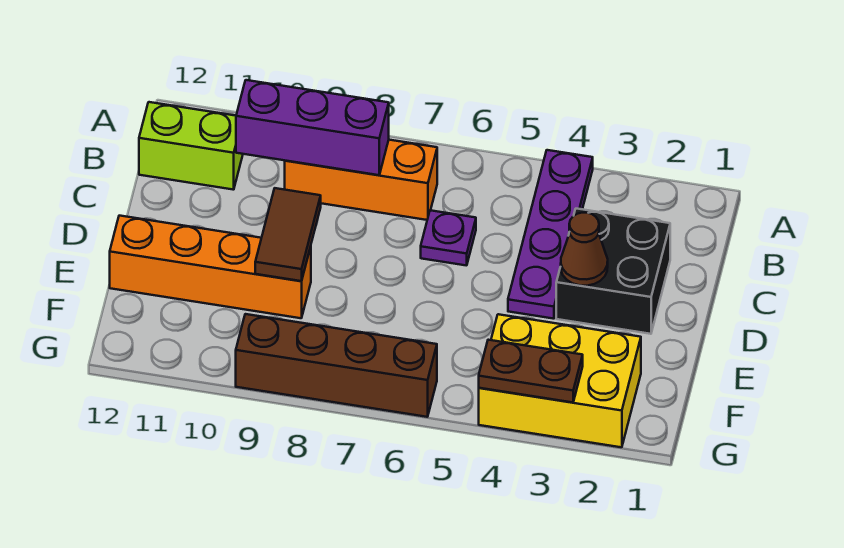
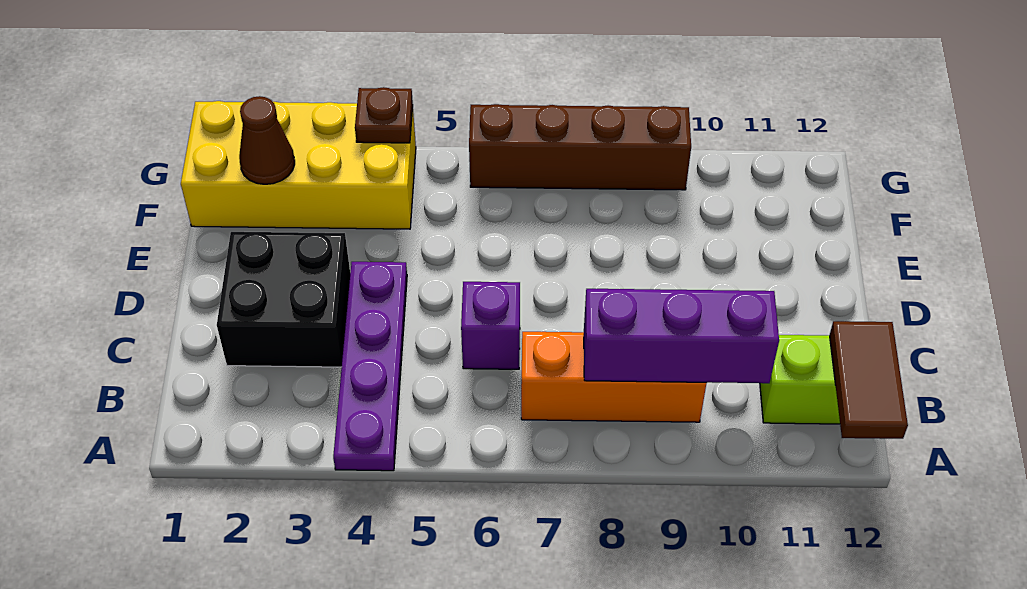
purple 1x1 plate [421,210,476,266] -> purple 1x1 brick [461,282,520,369]
brown 1x1 cone [561,213,608,286] -> brown 1x1 cone moved to [239,96,295,184]
brown 1x2 tile [255,188,321,281] -> brown 1x2 tile moved to [829,321,908,439]
orange 1x4 brick [110,216,311,318] -> none
yellow 2x3 brick [479,314,641,447] -> yellow 2x4 brick [181,101,416,229]
brown 1x2 plate [479,340,583,402] -> brown 1x1 plate [355,87,413,143]

